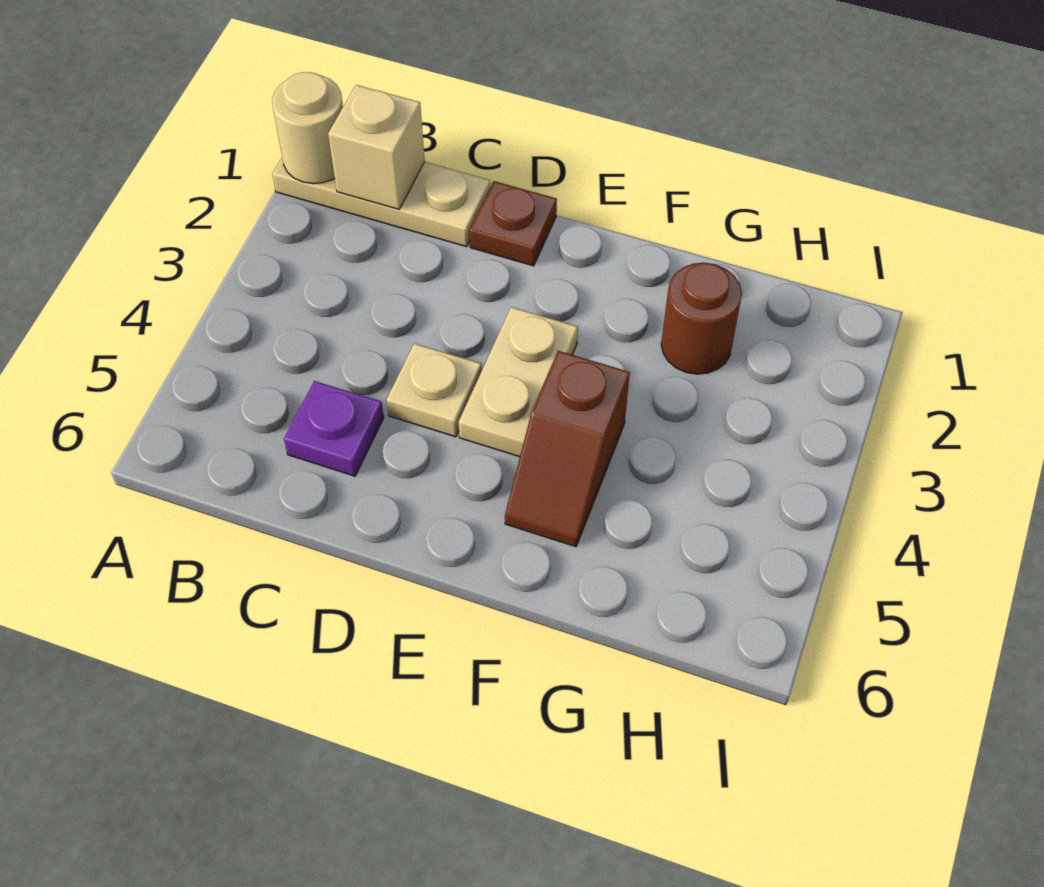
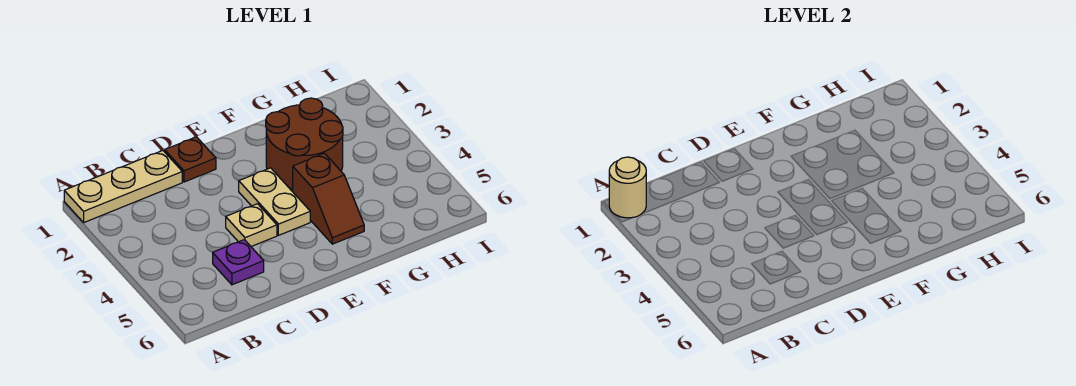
tan 1x1 brick [328,85,425,209] -> none
brown 1x1 round brick [661,263,742,374] -> brown 2x2 round brick [266,98,343,189]

